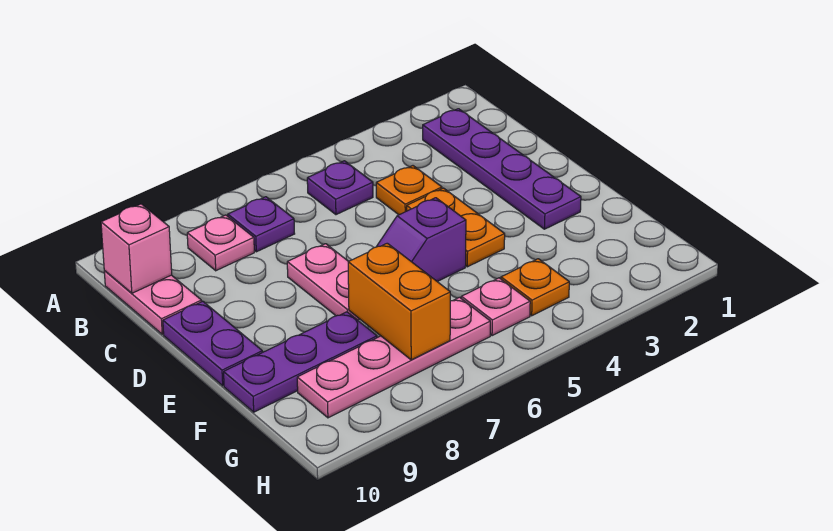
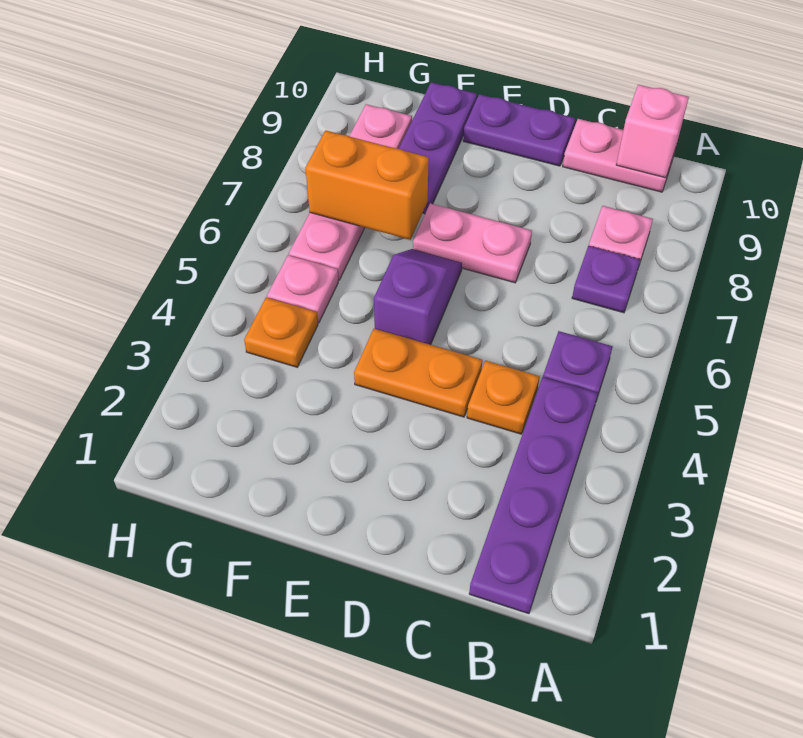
purple 1x4 plate [423,109,581,229] -> purple 1x4 plate turned to [469,377,598,614]

